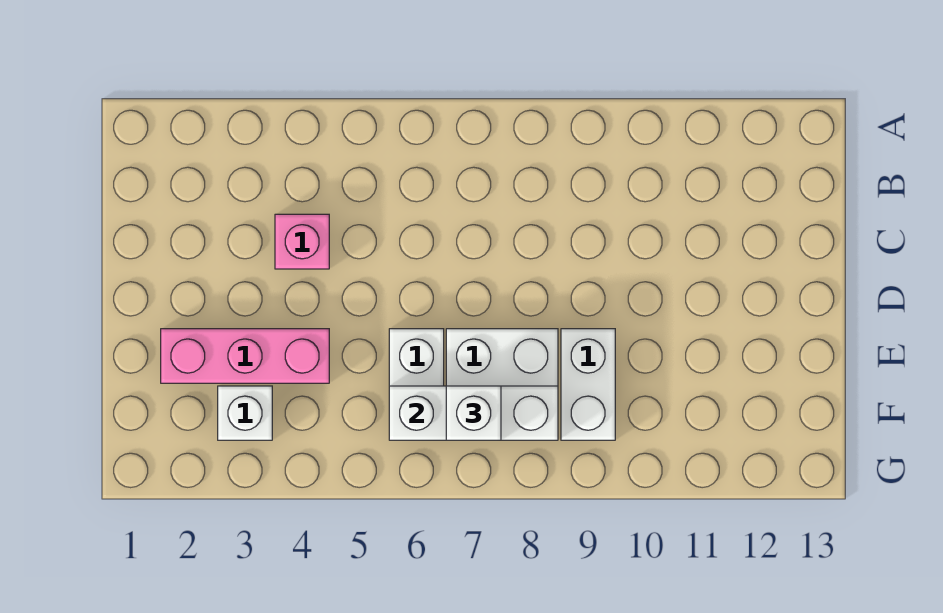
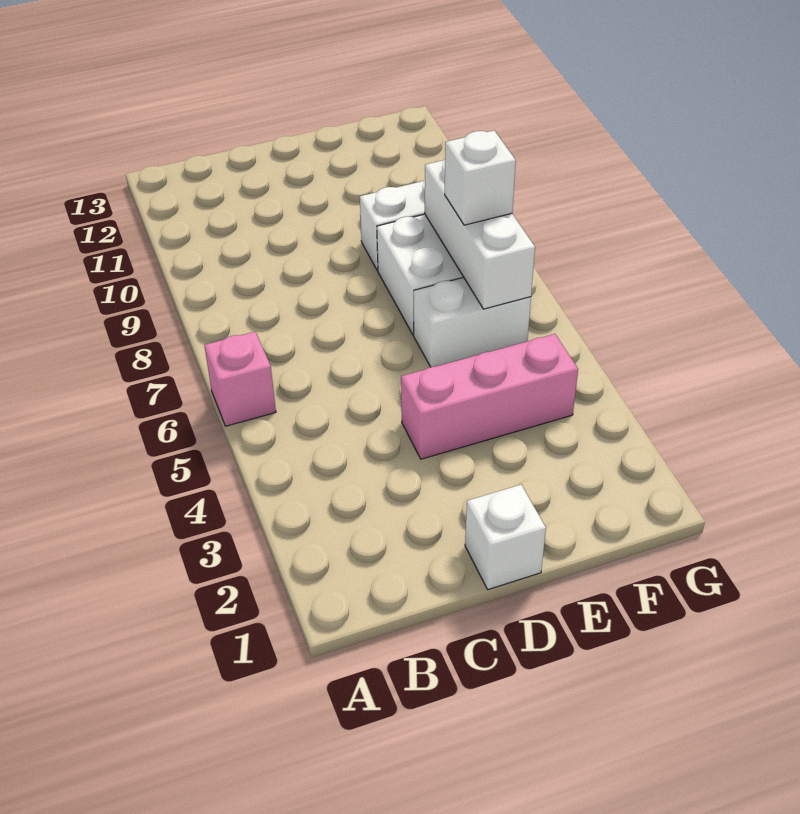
pink 1x1 brick [275,214,329,269] -> pink 1x1 brick moved to [204,332,276,426]
pink 1x3 brick [161,329,329,383] -> pink 1x3 brick turned to [401,334,578,459]
white 1x1 brick [218,386,272,440] -> white 1x1 brick moved to [465,485,546,589]

